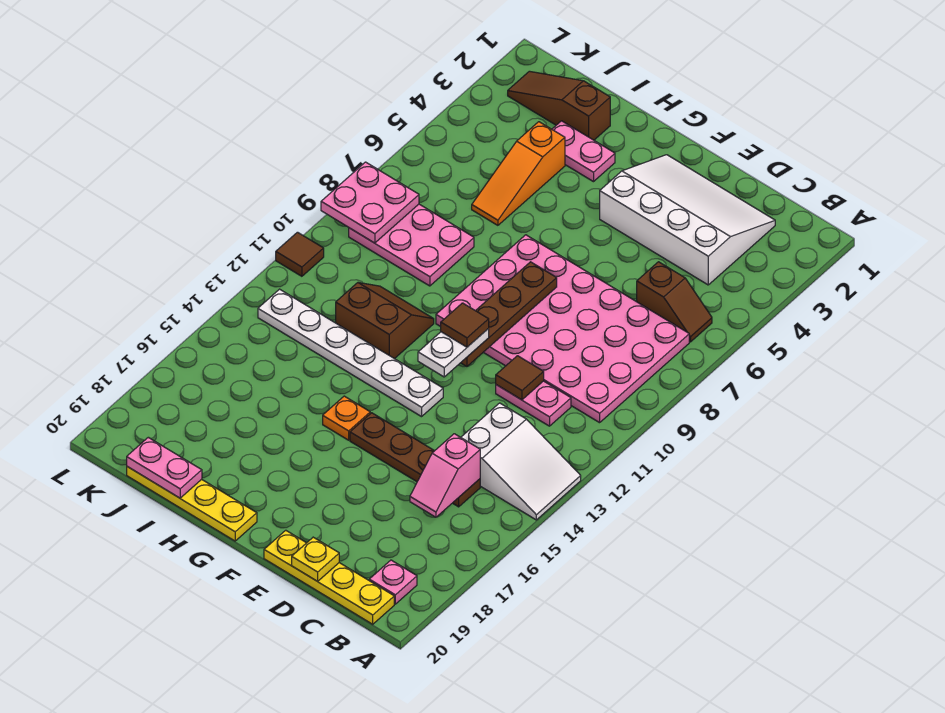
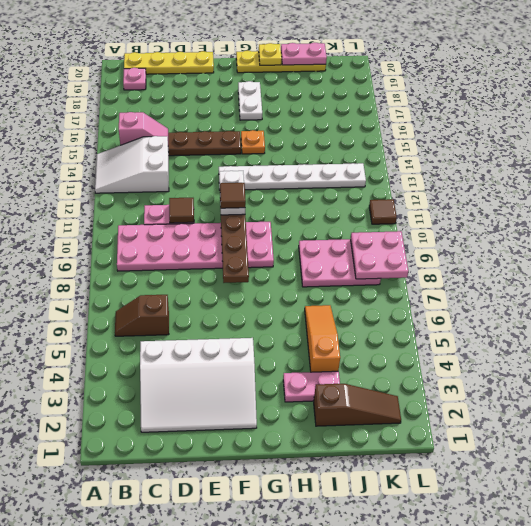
pink 4x6 plate [436,235,689,423] -> pink 2x6 plate [117,222,274,271]
pink 1x2 slope [410,434,480,517] -> pink 1x2 slope turned to [119,112,168,145]
yellow 1x1 plate [292,537,339,581] -> yellow 1x1 plate moved to [259,43,282,65]
none -> white 1x2 plate [238,81,262,120]
brown 2x2 slope [336,283,434,359] -> none

